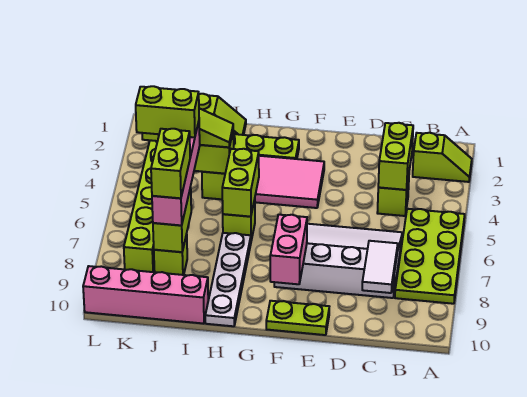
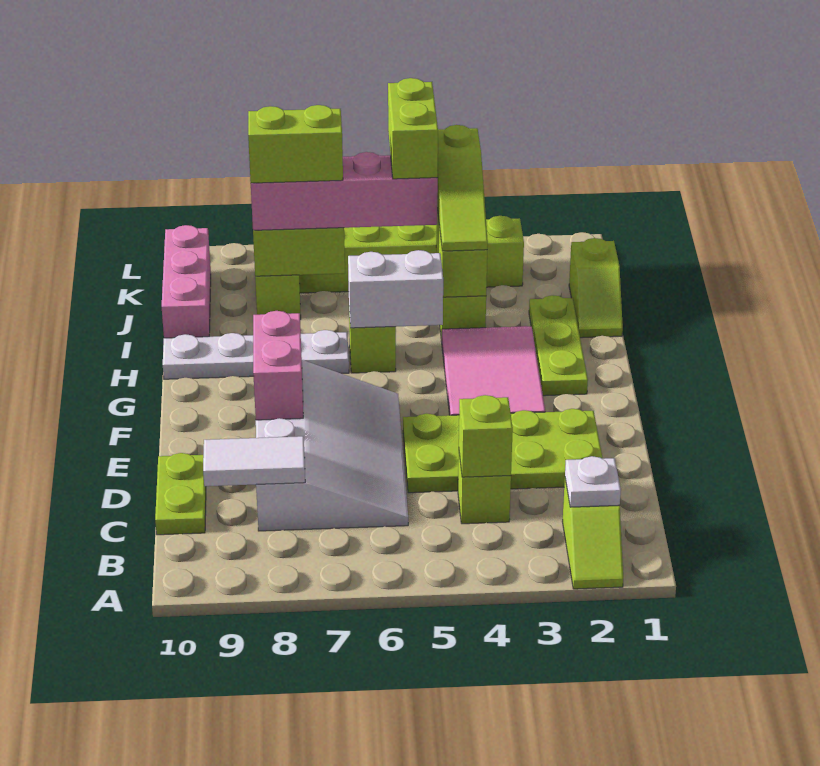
lime 2x4 plate [395,209,465,304] -> lime 2x4 plate moved to [403,409,603,493]
none -> white 1x1 plate [565,456,621,507]
lime 1x2 brick [378,123,413,190] -> lime 1x1 brick [459,395,513,477]
lime 1x2 plate [266,301,329,335] -> lime 1x2 plate moved to [155,453,206,535]
pink 1x2 brick [270,215,307,284] -> pink 1x2 brick turned to [253,311,303,420]
lime 1x2 brick [222,149,259,217] -> white 1x2 brick [348,250,443,328]
pink 1x4 brick [83,266,208,324] -> pink 1x3 brick [162,225,211,338]

